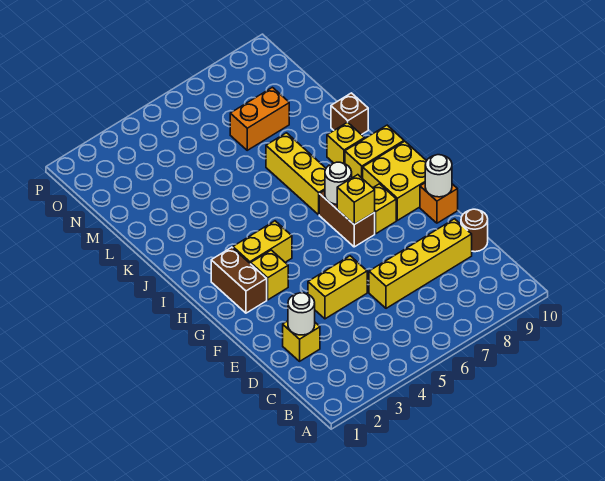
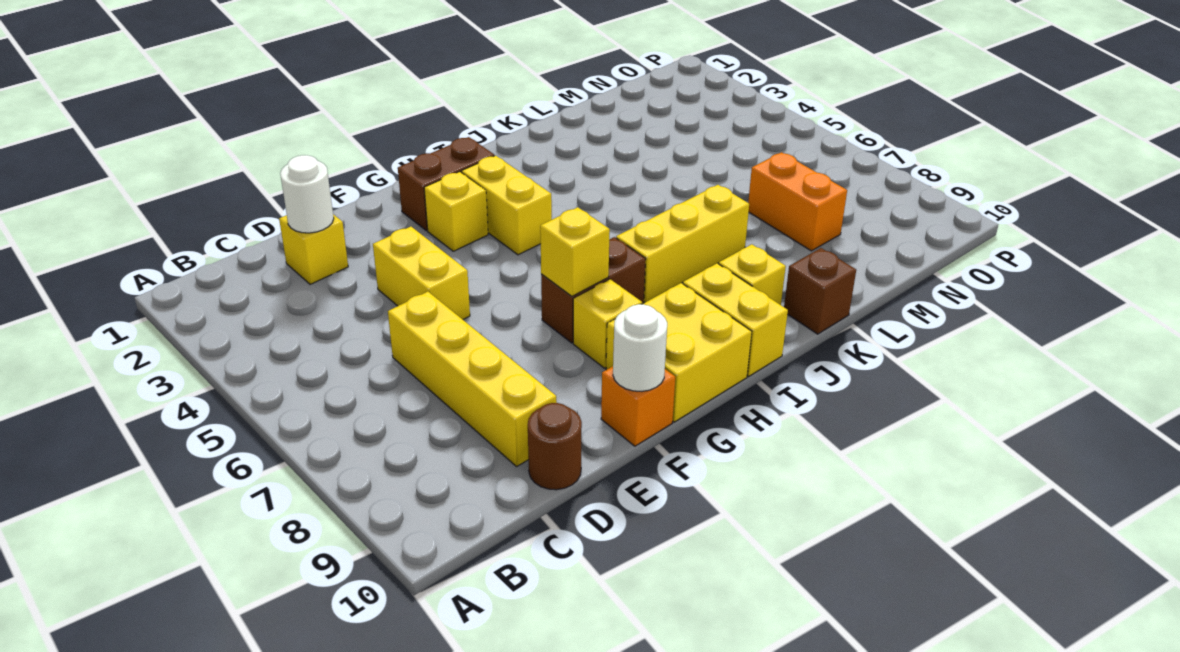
white 1x1 round brick [325,162,352,204] -> none

